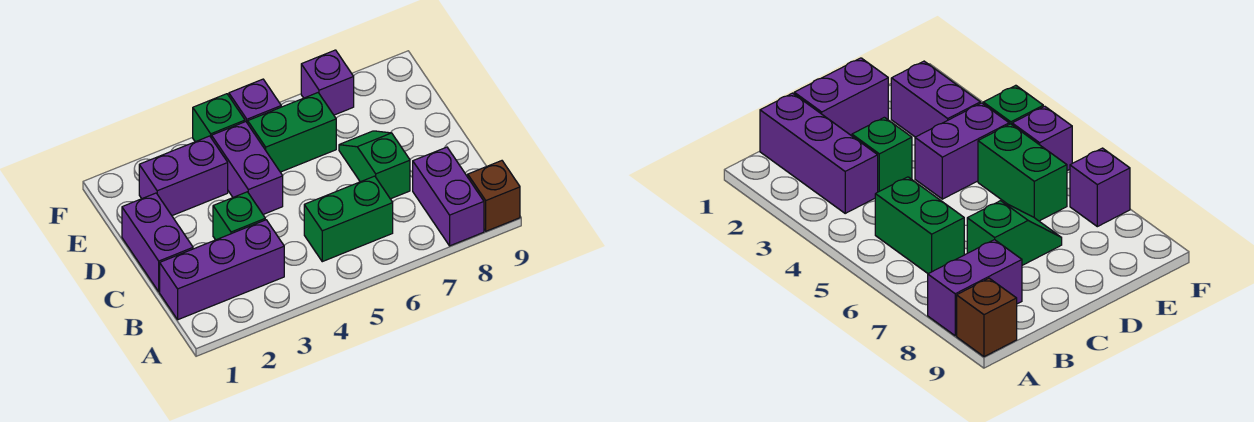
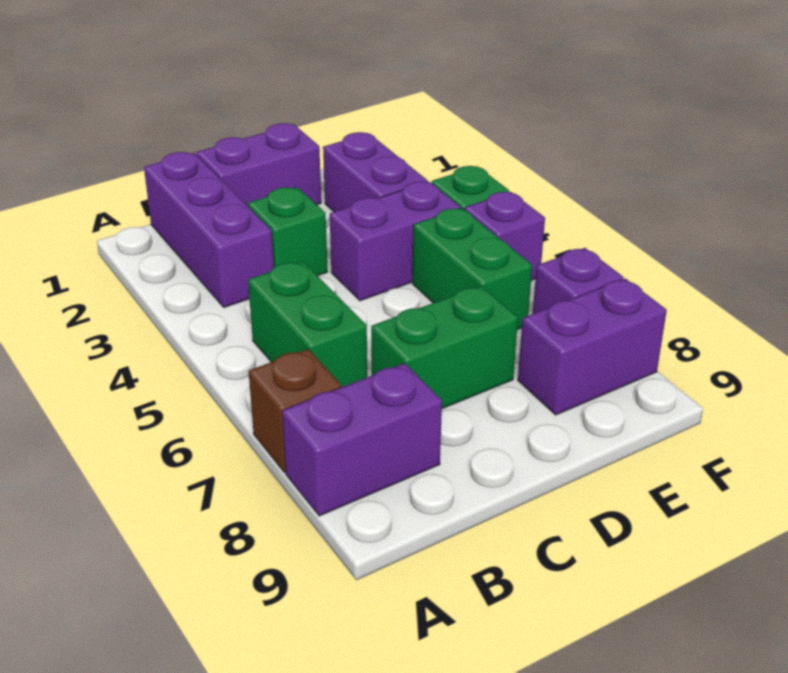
brown 1x1 brick [468,161,520,231] -> brown 1x1 brick moved to [249,349,342,473]
green 1x2 slope [339,131,410,199] -> green 1x2 brick [371,286,518,409]
none -> purple 1x2 brick [518,279,667,415]

